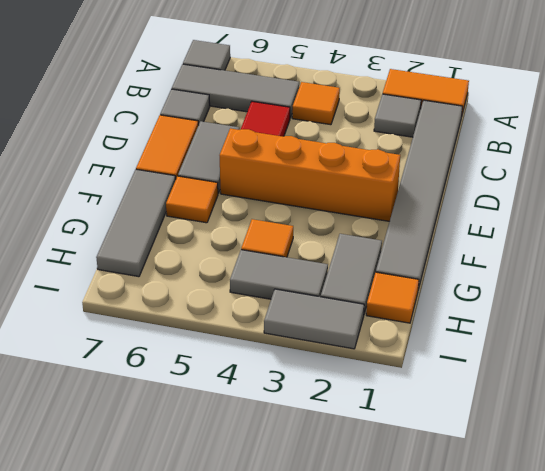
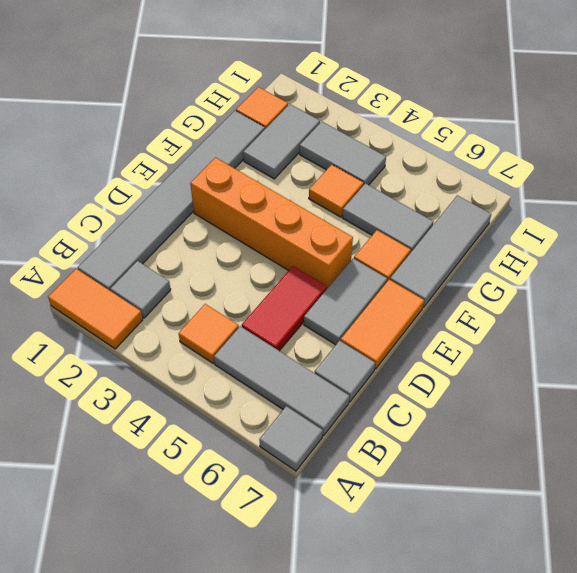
grey 1x2 tile [264,289,364,349] -> grey 1x2 tile moved to [342,183,434,253]

